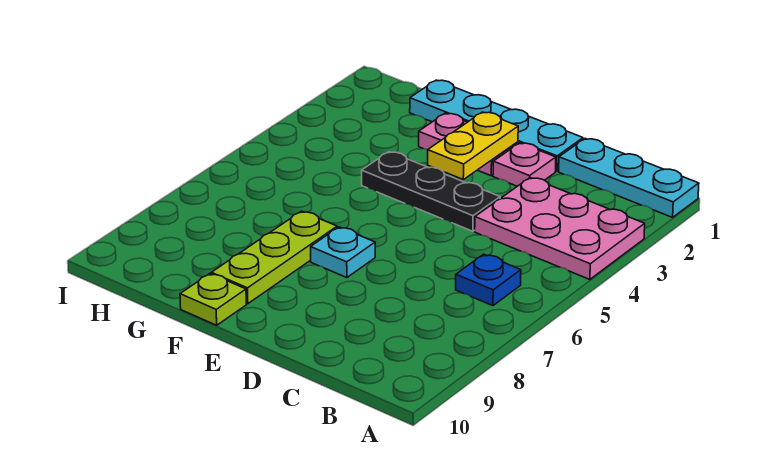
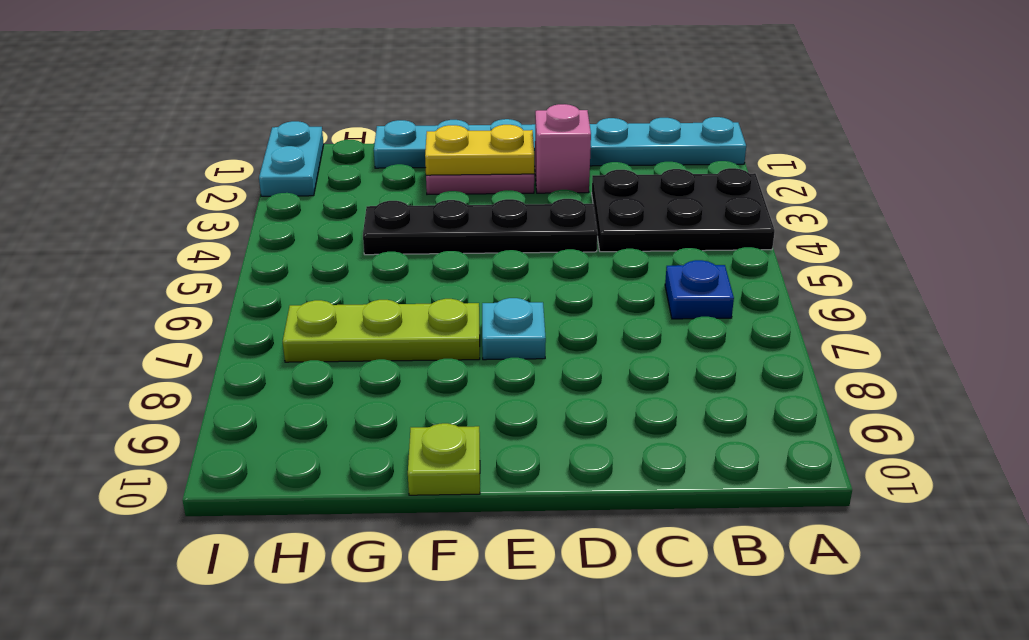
pink 2x3 plate [475,178,645,280] -> black 2x3 plate [592,168,775,252]
pink 1x1 plate [493,143,556,186] -> pink 1x1 brick [535,104,591,193]
black 1x3 plate [362,152,500,231] -> black 1x4 plate [363,199,598,255]
yellow 1x2 plate [428,112,518,179] -> yellow 1x2 plate turned to [425,125,534,175]
lime 1x3 plate [211,211,337,304] -> lime 1x3 plate turned to [283,299,480,362]
none -> cyan 1x2 plate [259,121,324,196]

